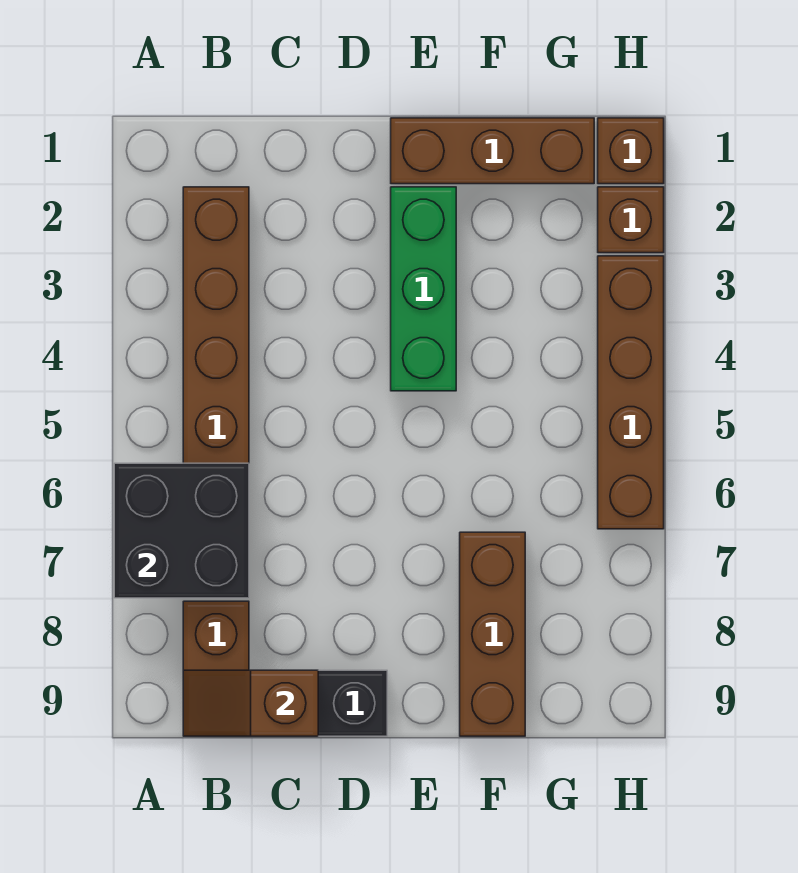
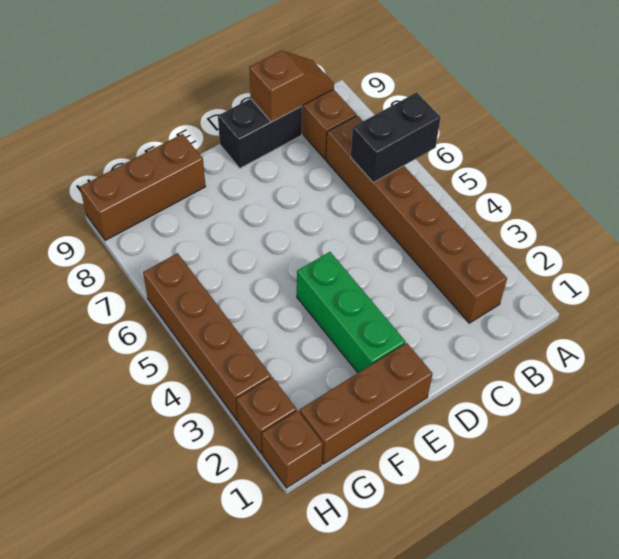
black 2x2 brick [114,463,249,598] -> black 1x2 brick [351,92,441,182]
brown 1x3 brick [460,532,525,736] -> brown 1x3 brick turned to [80,134,206,240]

